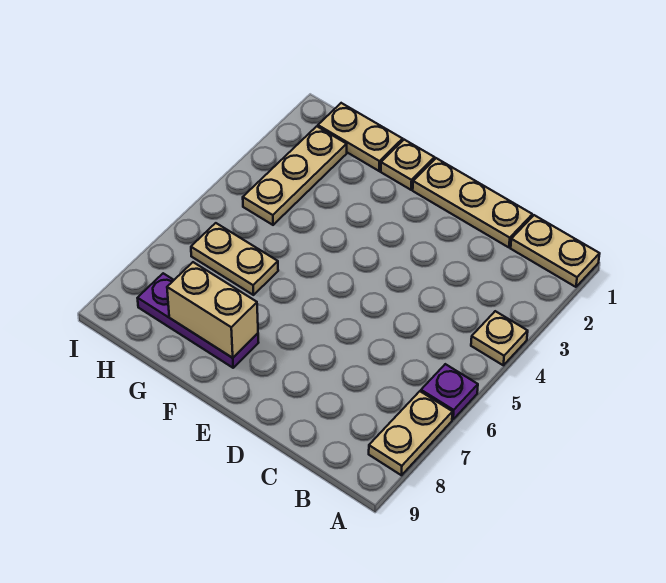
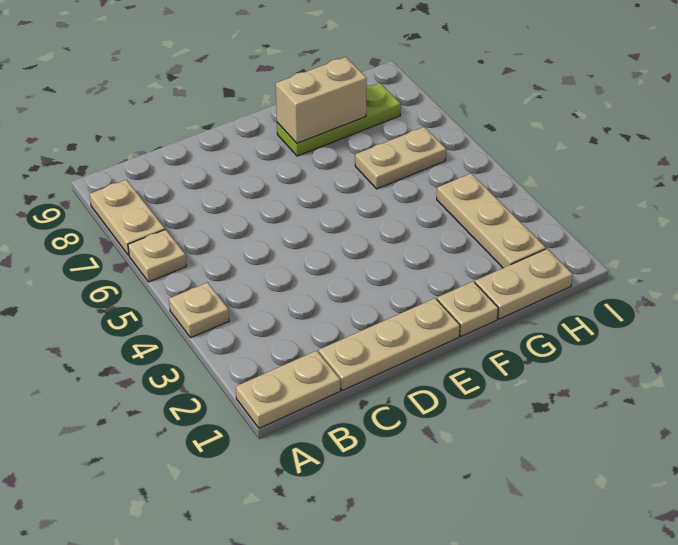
purple 1x1 plate [421,364,478,419] -> tan 1x1 plate [128,229,186,282]
purple 1x3 plate [138,273,259,368] -> lime 1x3 plate [277,83,401,156]

